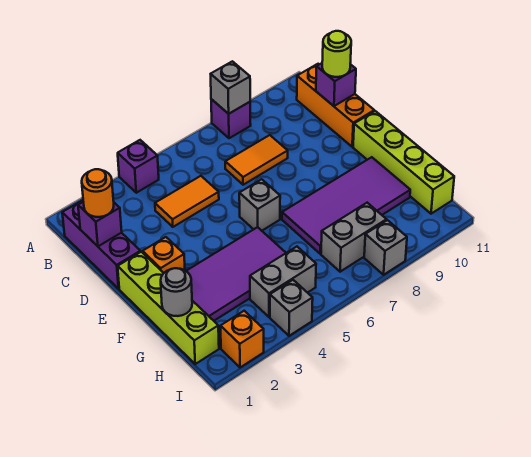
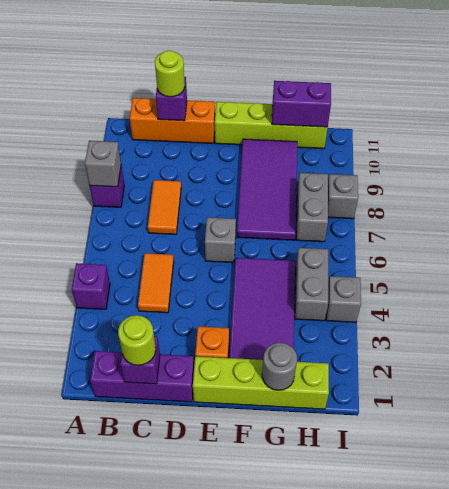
orange 1x1 round brick [82,169,114,217] -> lime 1x1 round brick [118,315,156,365]
none -> purple 1x2 brick [272,81,331,127]
orange 1x1 brick [221,311,264,367] -> none

